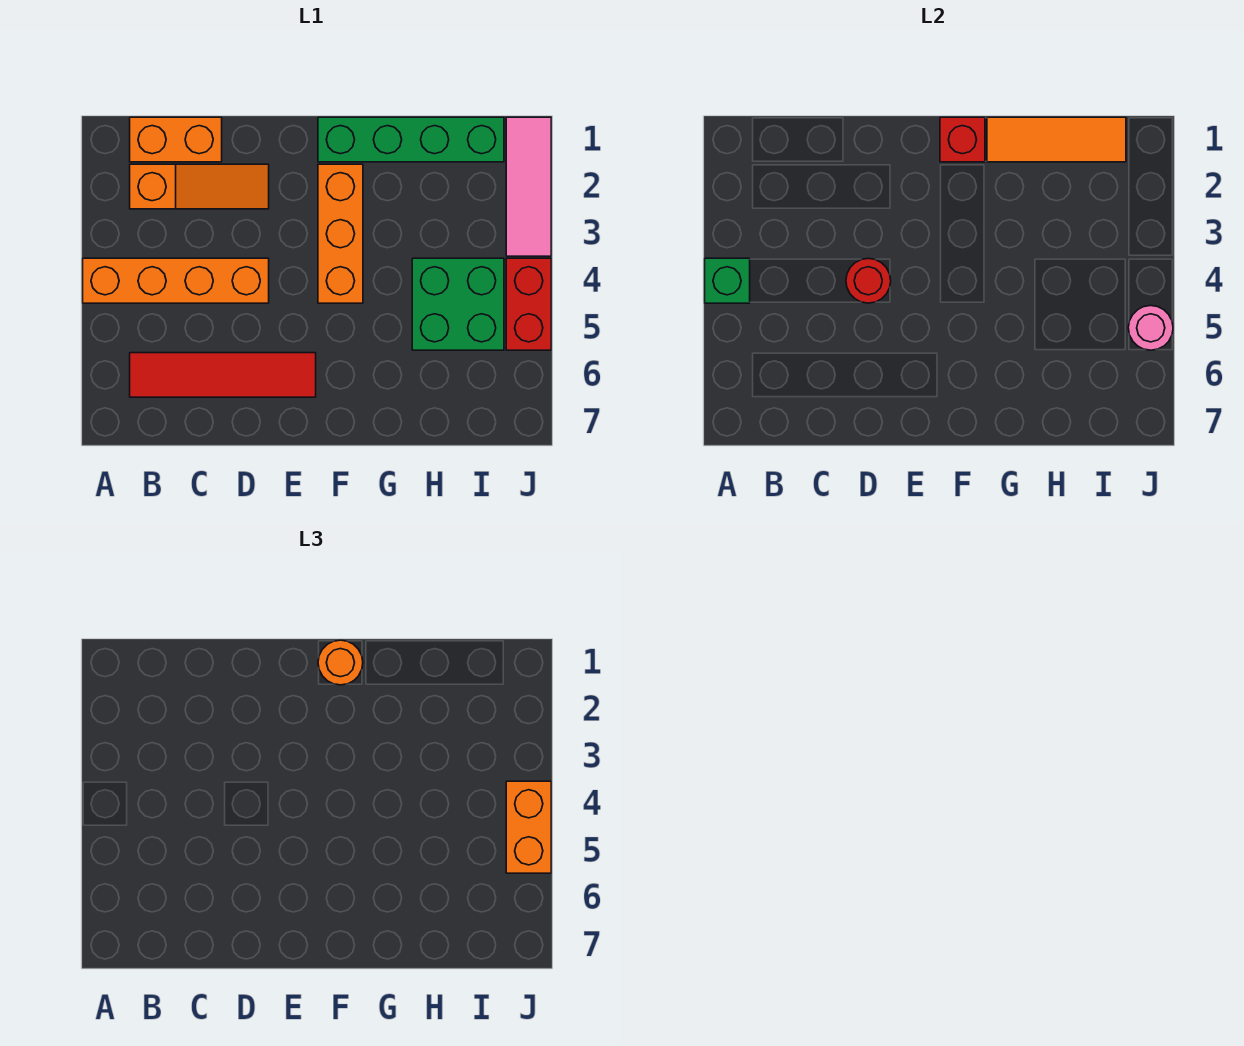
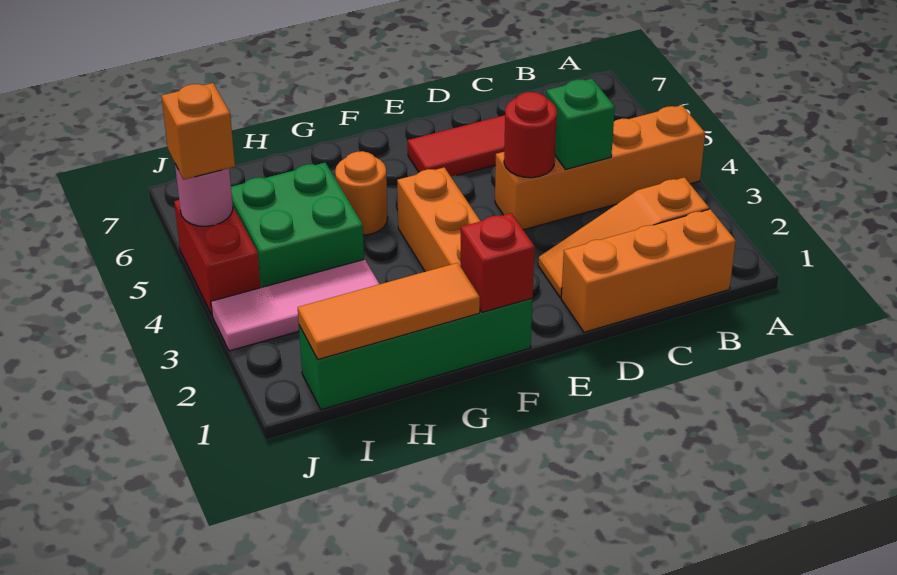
green 1x1 brick [705,258,750,303] -> green 1x1 brick moved to [546,79,615,169]
orange 1x2 brick [130,117,222,162] -> orange 1x3 brick [561,209,736,332]
orange 1x1 round brick [318,640,363,685] -> orange 1x1 round brick moved to [335,151,388,235]
pink 1x3 tile [506,117,551,256] -> pink 1x3 tile turned to [211,259,379,351]
orange 1x2 brick [506,781,551,873] -> orange 1x1 brick [161,83,235,180]

